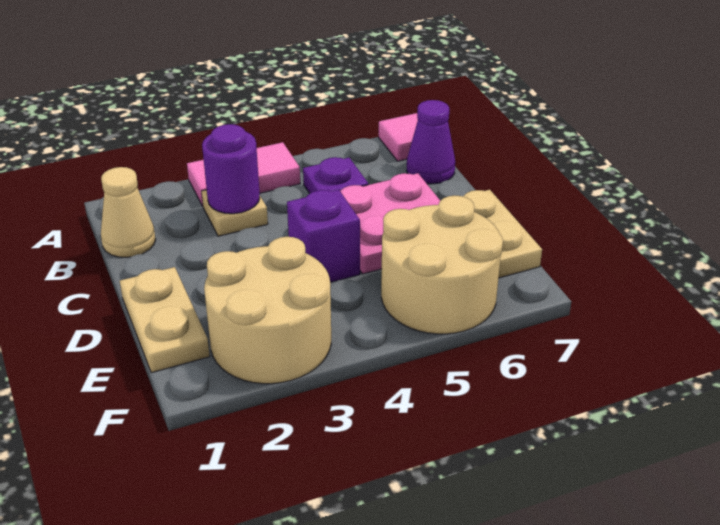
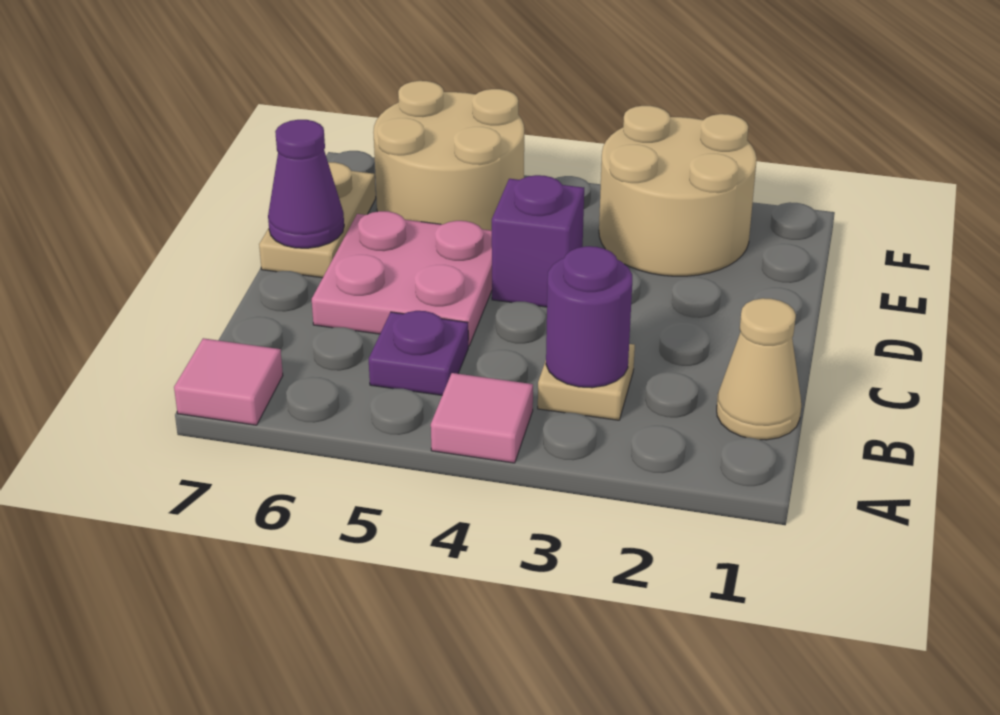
pink 1x2 tile [187,142,300,206] -> pink 1x1 tile [431,373,533,463]
purple 1x1 cone [407,100,455,184] -> purple 1x1 cone moved to [268,120,344,248]
tan 1x2 plate [120,267,210,373] -> none

